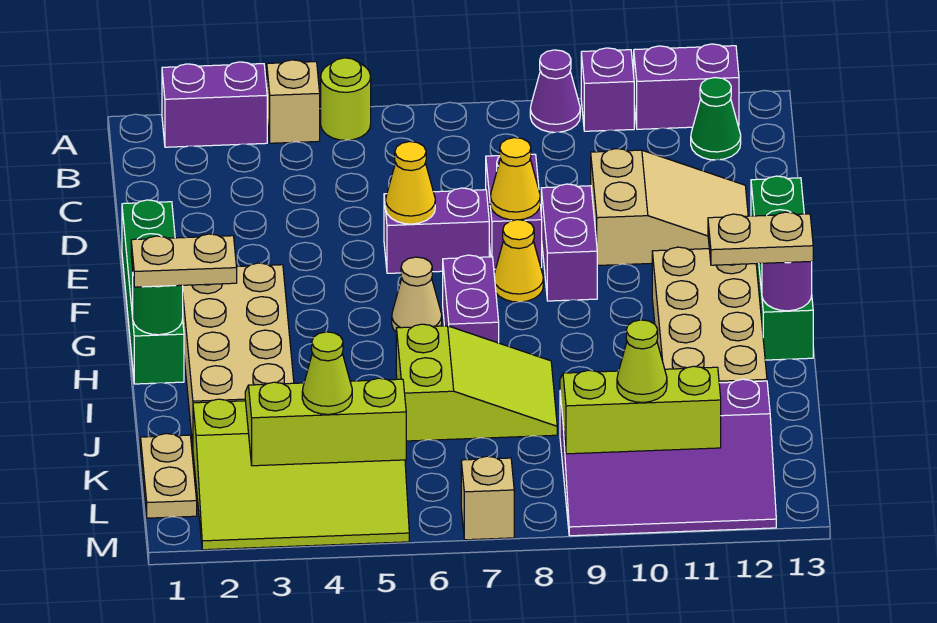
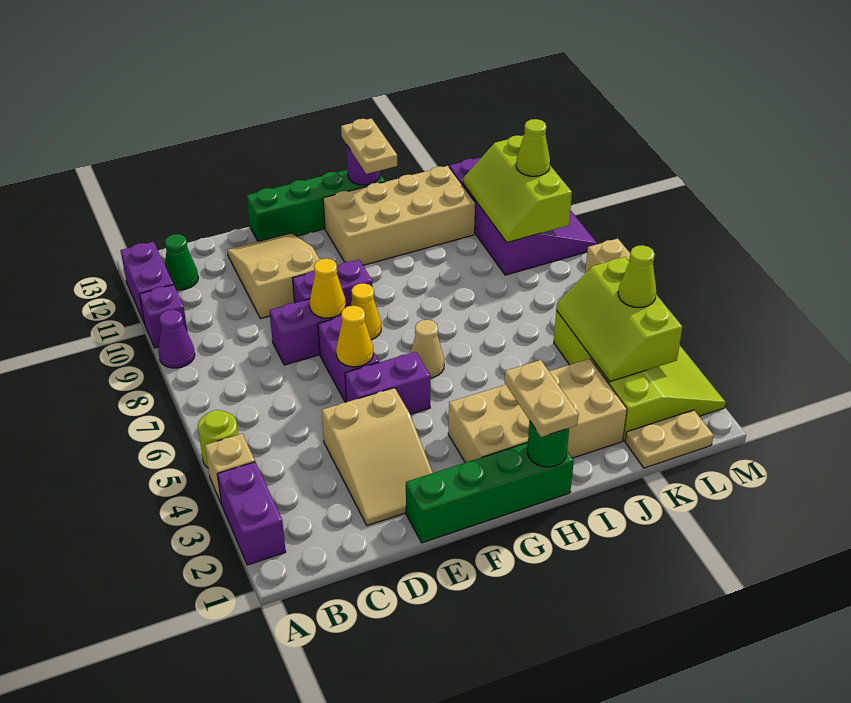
none -> tan 2x3 slope [322,388,433,526]
purple 1x2 brick [443,255,499,343] -> purple 1x2 brick moved to [345,352,430,414]
lime 2x3 slope [396,324,557,441] -> none

